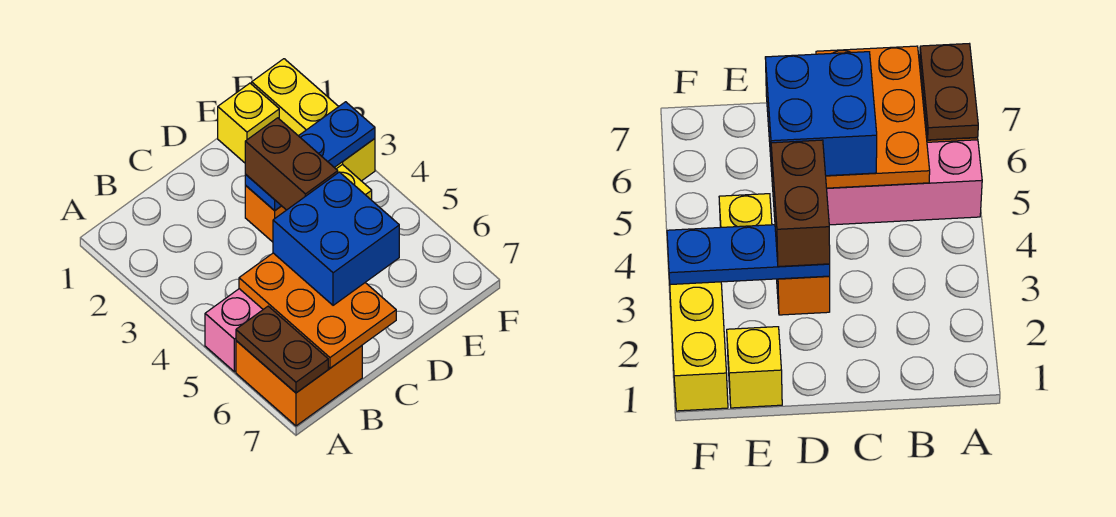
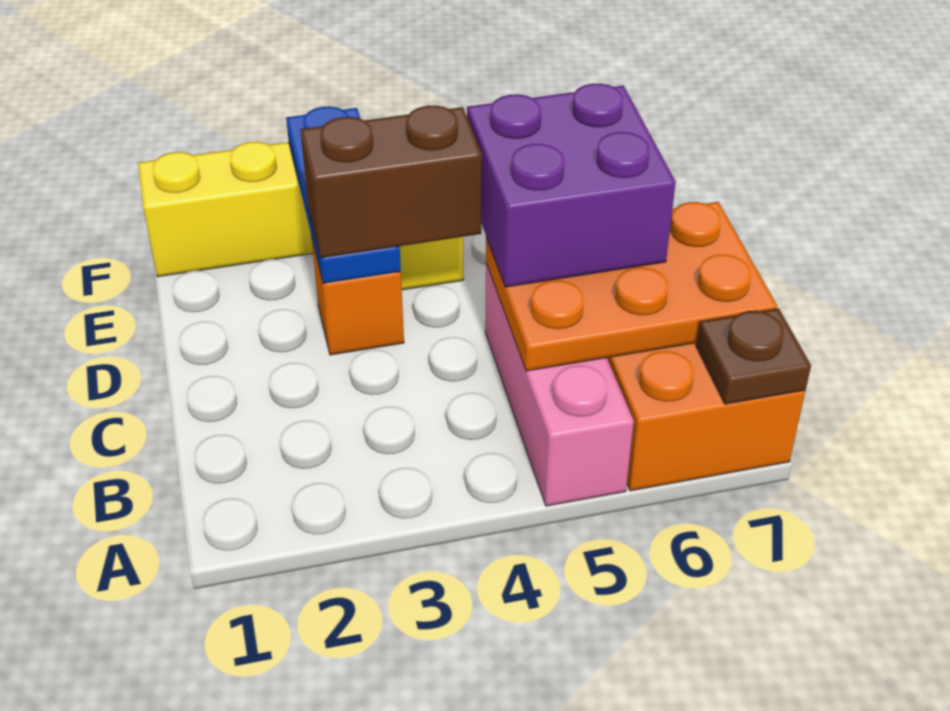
brown 1x2 plate [236,306,328,393] -> brown 1x1 plate [696,308,811,404]
blue 2x2 brick [273,172,399,305] -> purple 2x2 brick [467,84,676,287]
yellow 1x1 brick [218,83,279,163] -> none

